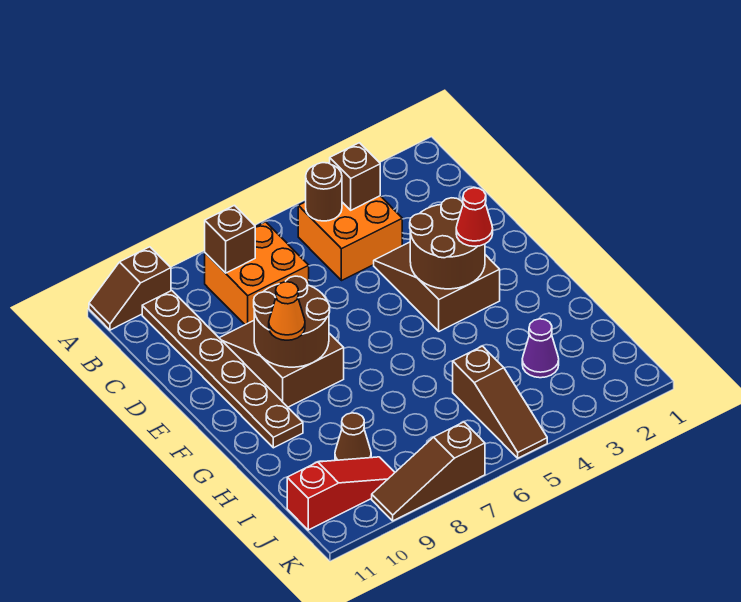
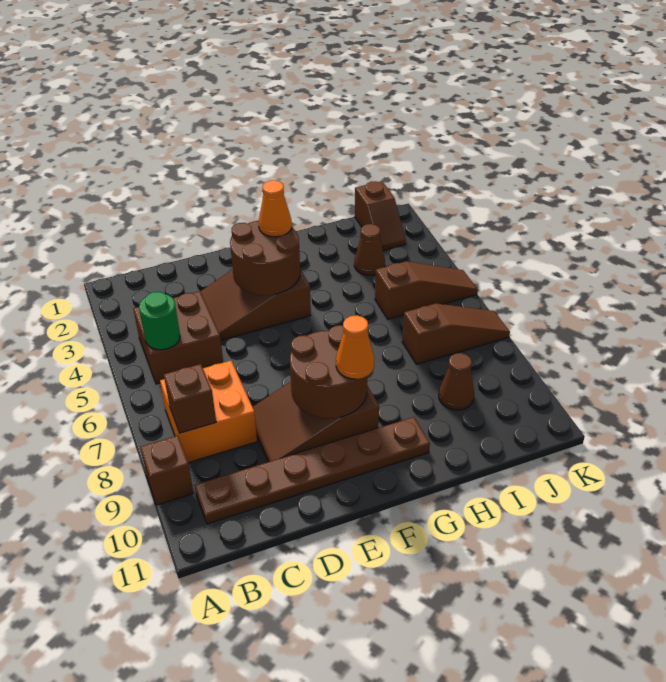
brown 1x2 slope [89,247,171,330] -> brown 1x2 slope moved to [355,181,406,250]
orange 2x2 brick [298,196,402,281] -> brown 2x2 brick [133,291,223,384]
brown 1x1 brick [330,143,380,210] -> brown 1x1 brick moved to [140,436,194,505]
brown 1x1 round brick [306,163,342,221] -> green 1x1 round brick [139,292,180,350]
red 1x1 cone [456,188,493,246] -> orange 1x1 cone [259,180,292,237]
purple 1x1 cone [522,319,559,378] -> brown 1x1 cone [354,224,385,275]
red 1x3 slope [287,457,395,530] -> none
brown 1x3 slope [372,422,485,521] -> brown 1x3 slope turned to [402,304,510,364]

